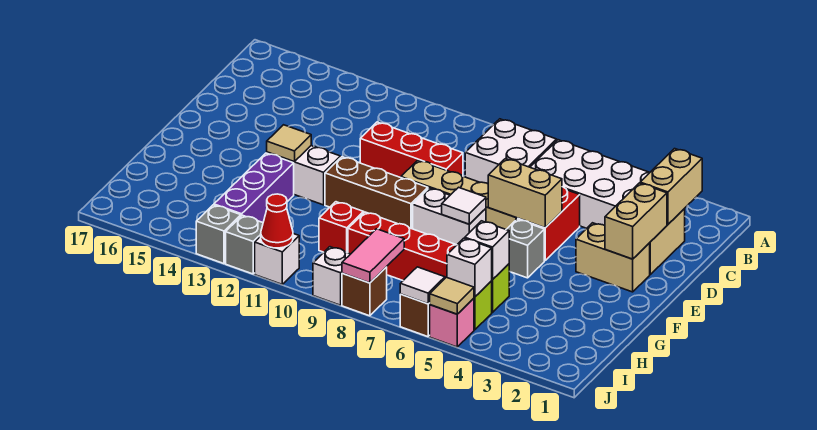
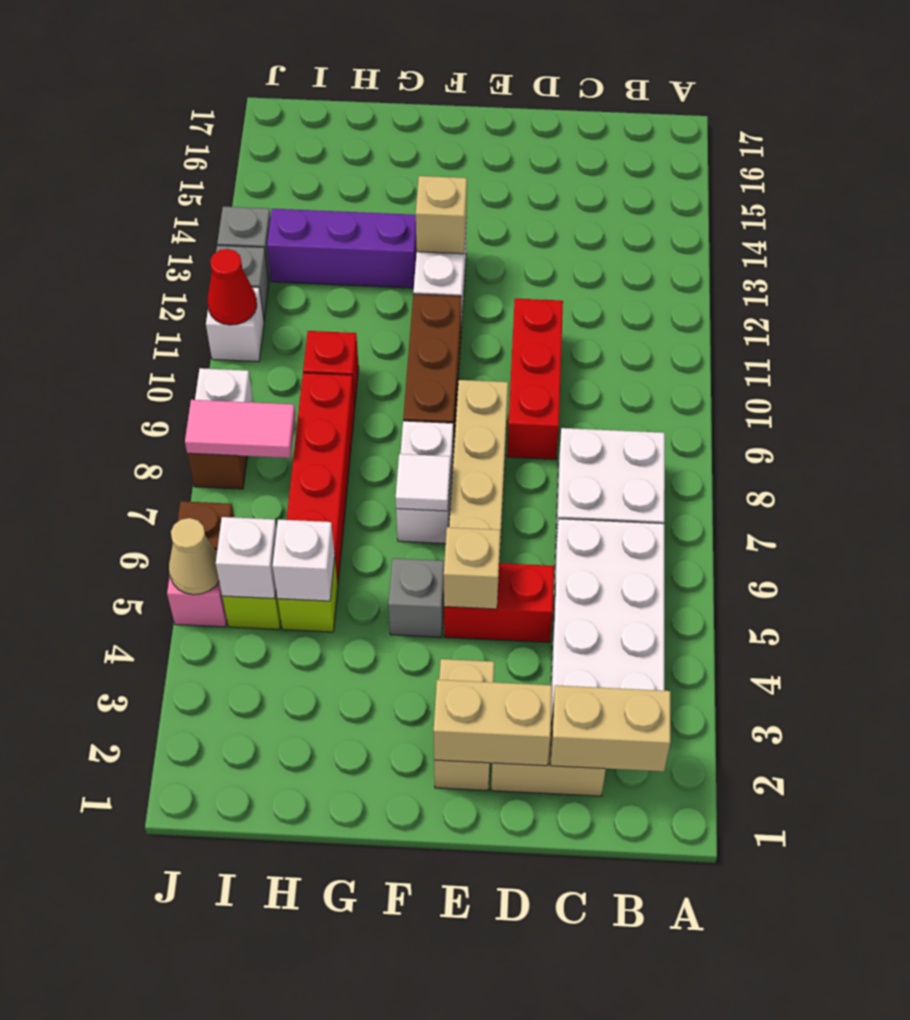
tan 1x2 brick [488,159,562,228] -> tan 1x1 brick [444,527,500,609]
tan 1x1 tile [267,125,311,162] -> tan 1x1 brick [416,176,467,254]
tan 1x1 tile [430,277,474,314] -> tan 1x1 cone [169,518,219,595]
white 1x1 tile [400,267,445,304] -> none

